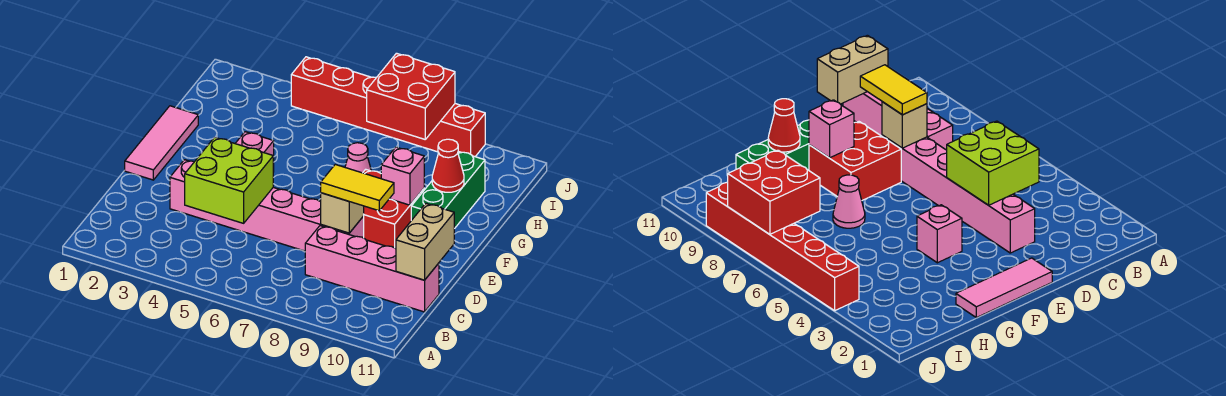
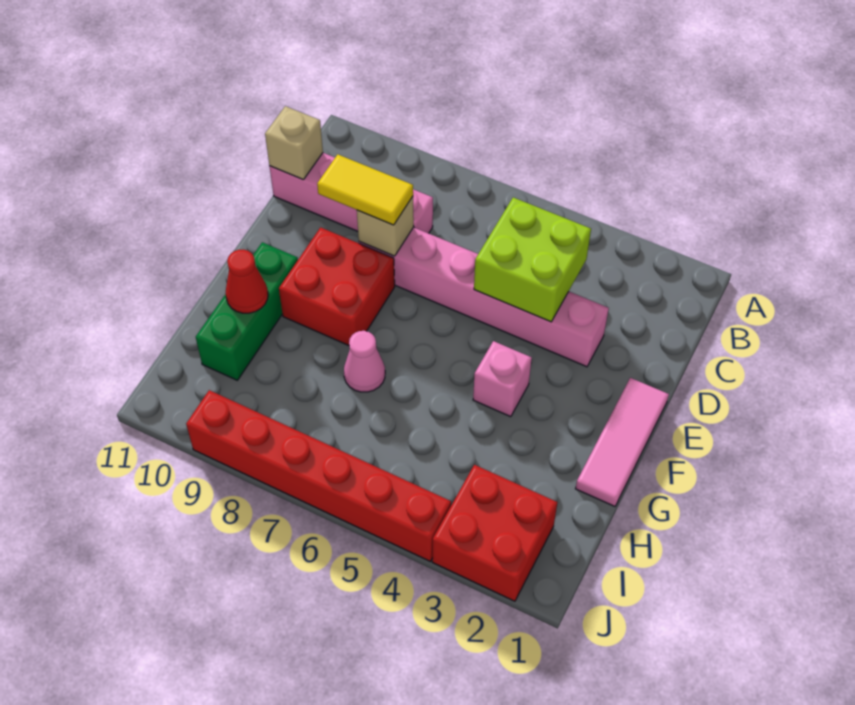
tan 1x2 brick [396,203,454,280] -> tan 1x1 brick [265,106,323,180]
pink 1x1 brick [381,147,424,205] -> none
red 2x2 brick [367,53,455,139] -> red 2x2 brick moved to [432,465,557,601]

